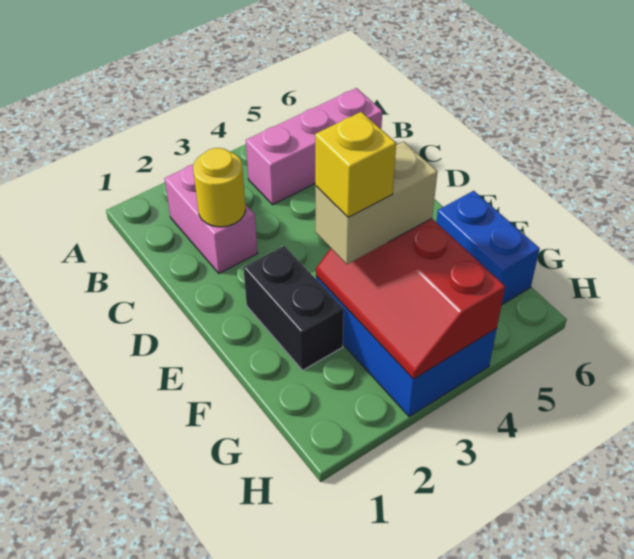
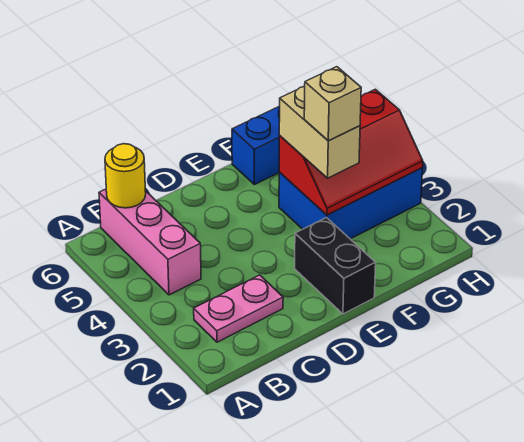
pink 1x2 brick [165,164,258,273] -> pink 1x2 plate [194,275,283,342]
yellow 1x1 round brick [193,148,246,227] -> yellow 1x1 round brick moved to [105,144,146,208]
black 1x2 brick [243,246,344,370] -> black 1x2 brick turned to [295,217,376,314]
yellow 1x1 brick [315,112,396,217] -> tan 1x1 brick [304,67,361,141]

